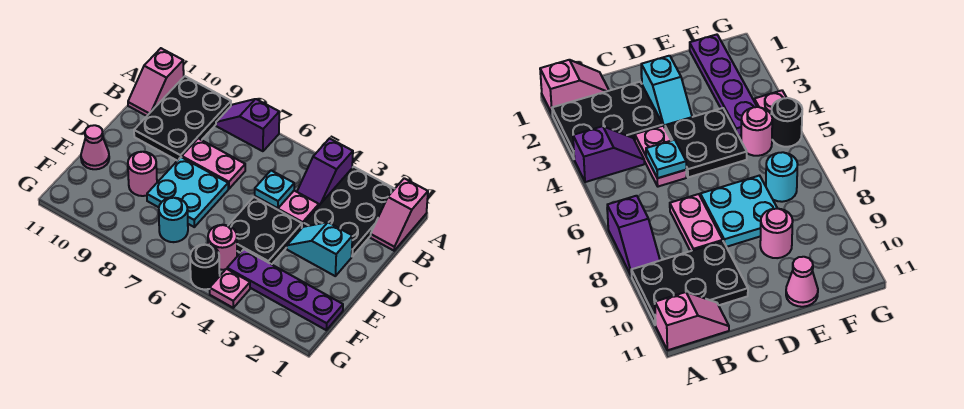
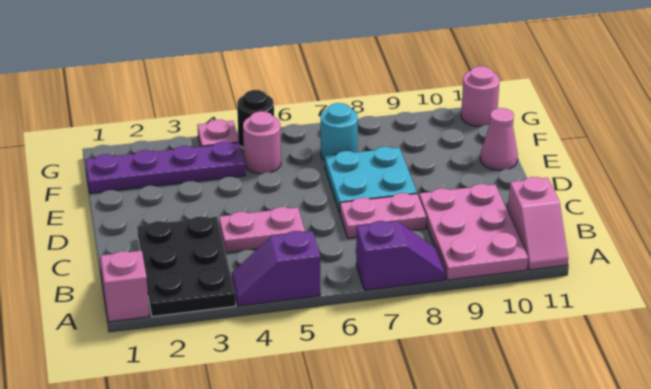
purple 1x2 slope [297,138,353,205] -> purple 1x2 slope turned to [231,231,320,306]
black 2x3 plate [134,76,231,161] -> pink 2x3 plate [419,184,528,280]
pink 1x2 slope [128,48,184,116] -> pink 1x2 slope turned to [508,177,568,270]
cyan 1x1 plate [255,170,294,208] -> none
cyan 1x2 slope [287,222,352,276] -> none
black 2x2 plate [228,197,302,264] -> none
pink 1x1 round brick [128,152,157,196] -> pink 1x1 round brick moved to [461,66,500,127]

